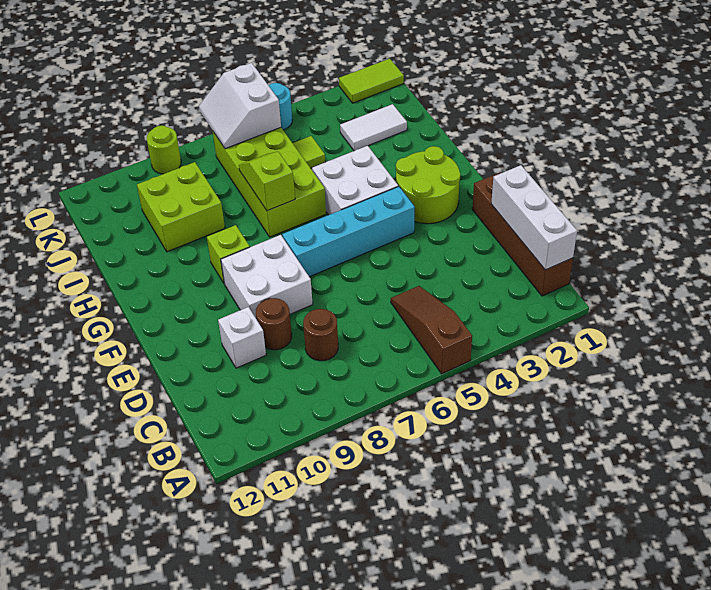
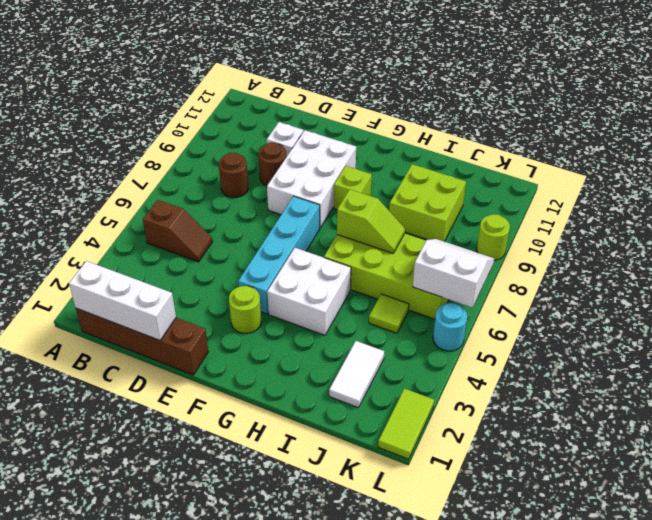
brown 1x3 slope [391,286,472,374] -> brown 1x2 slope [143,200,212,262]
white 2x2 brick [221,235,313,318] -> white 2x3 brick [267,130,356,228]
lime 2x2 round brick [396,146,460,224] -> lime 1x1 round brick [229,286,261,333]

